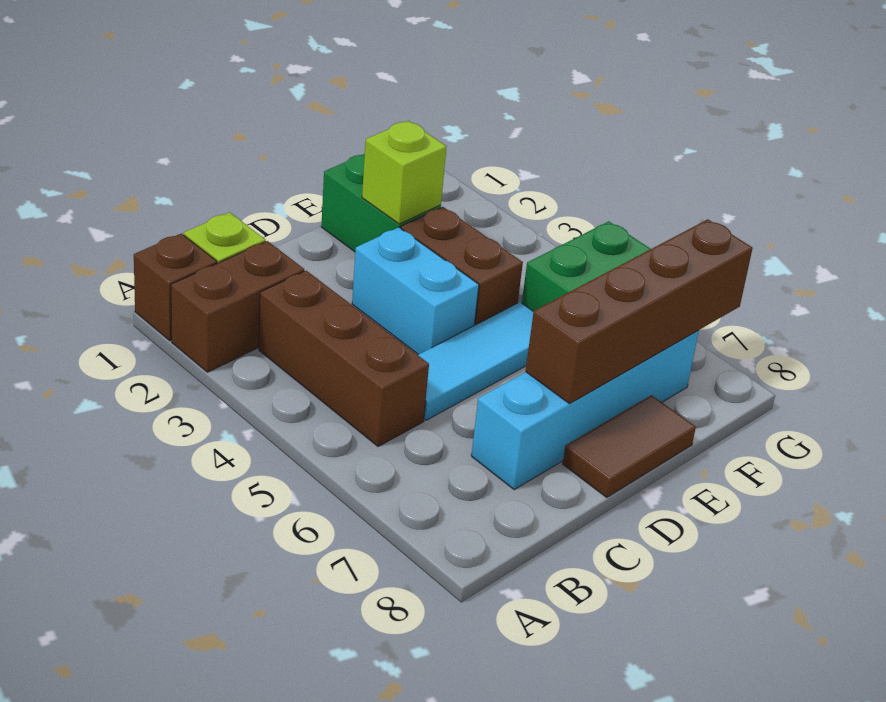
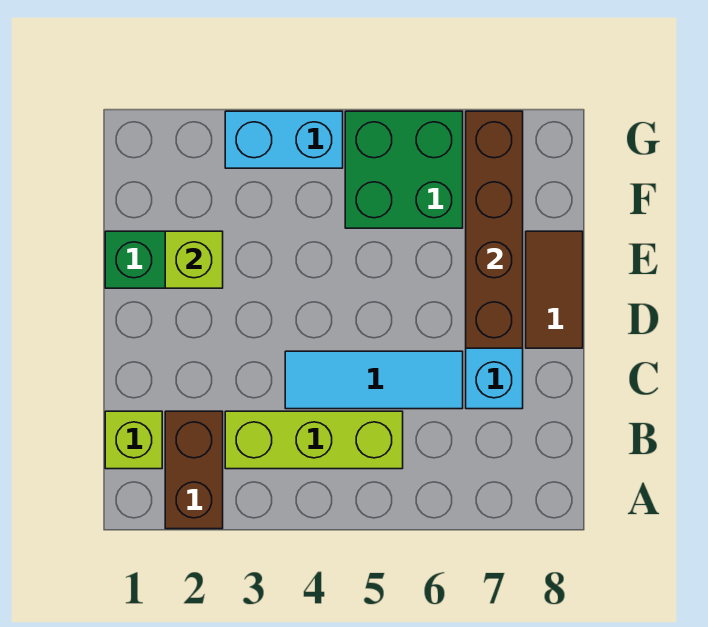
brown 1x1 brick [134,233,217,341] -> none
brown 1x3 brick [259,271,429,446] -> lime 1x3 brick [225,411,403,469]
cyan 1x3 tile [418,302,534,420] -> cyan 1x3 tile turned to [285,351,463,409]
cyan 1x2 brick [352,227,479,355] -> cyan 1x2 brick moved to [225,111,343,168]
brown 1x2 brick [401,207,523,325] -> none

